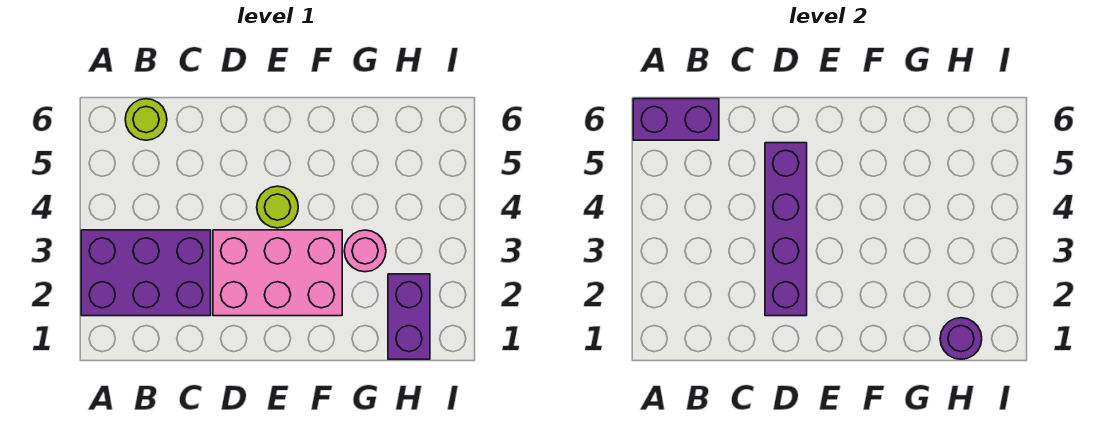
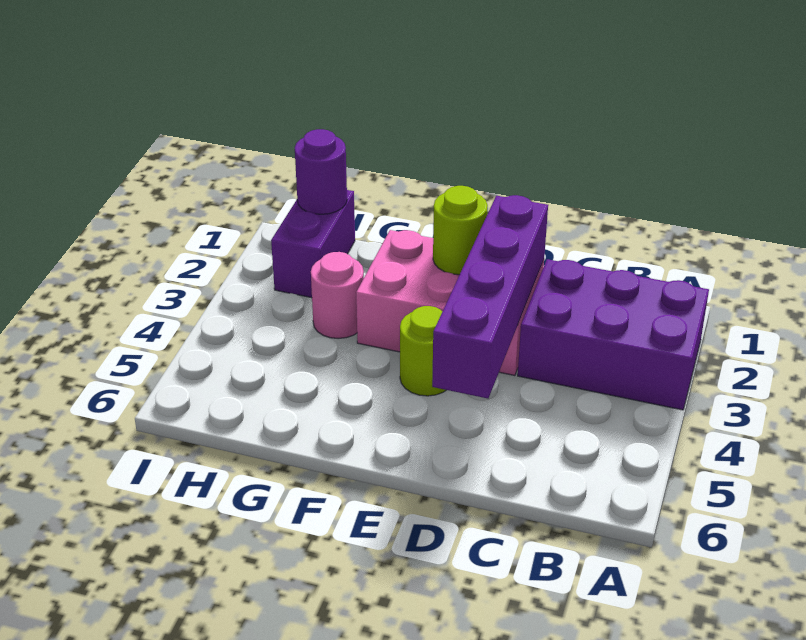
purple 1x2 brick [633,99,719,140] -> none
lime 1x1 round brick [125,99,167,140] -> lime 1x1 round brick moved to [433,186,488,275]

